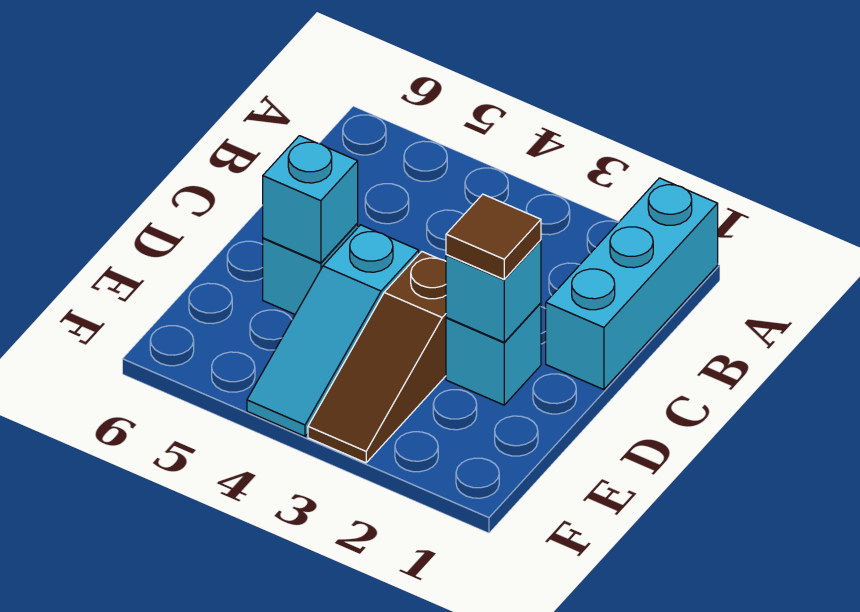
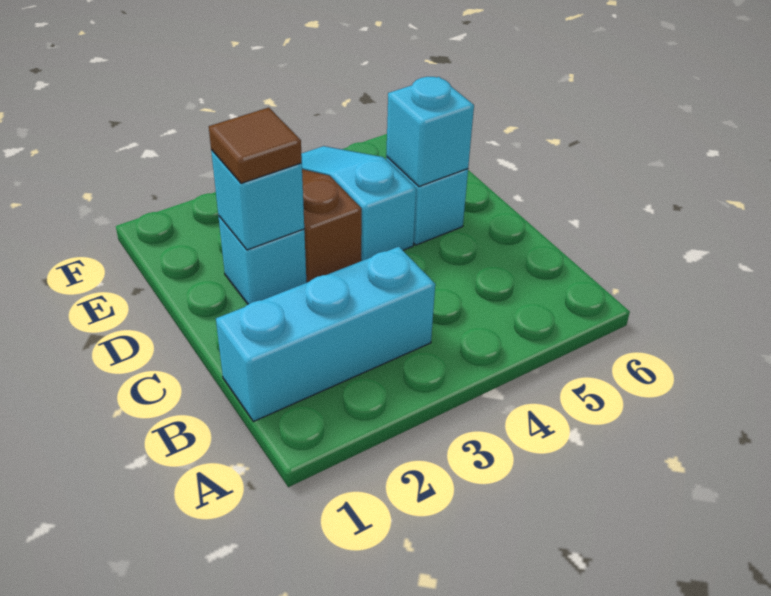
cyan 1x3 brick [546,178,718,390] -> cyan 1x3 brick turned to [216,247,435,422]

